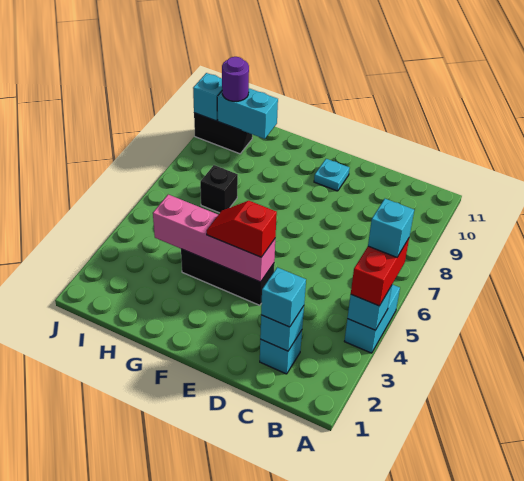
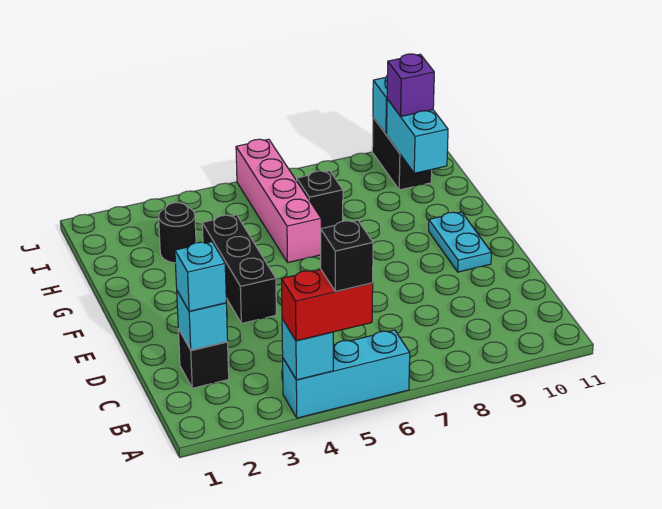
cyan 1x2 brick [344,284,400,353] -> cyan 1x3 brick [283,330,410,418]
cyan 1x1 brick [368,199,414,257] -> black 1x1 brick [321,220,373,291]
cyan 1x1 brick [260,330,302,374] -> black 1x1 brick [178,329,229,388]
pink 1x4 brick [153,195,275,282] -> pink 1x4 brick moved to [236,139,321,263]
red 1x2 slope [207,201,277,257] -> none
cyan 1x1 plate [314,159,349,191] -> cyan 1x2 plate [429,212,491,272]
none -> black 1x1 round brick [159,203,196,263]
purple 1x1 round brick [222,57,249,102] -> purple 1x1 brick [387,54,434,116]

